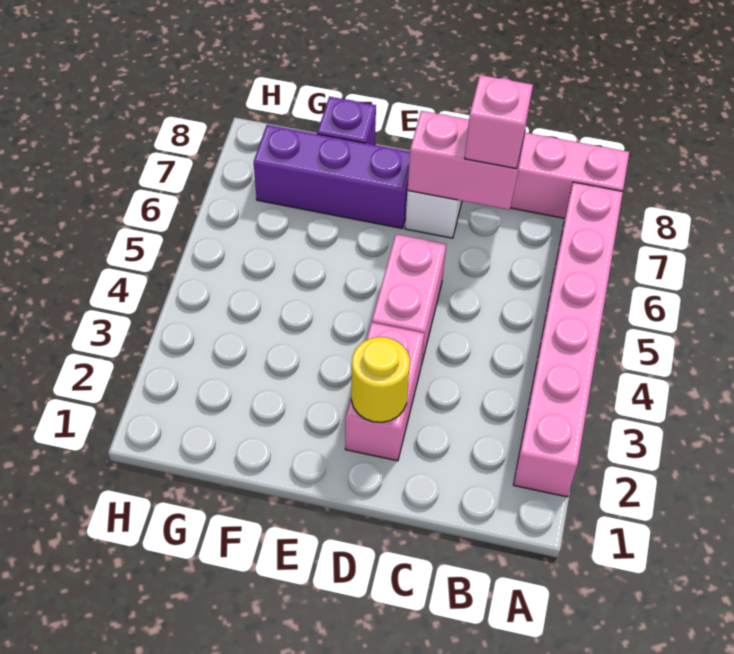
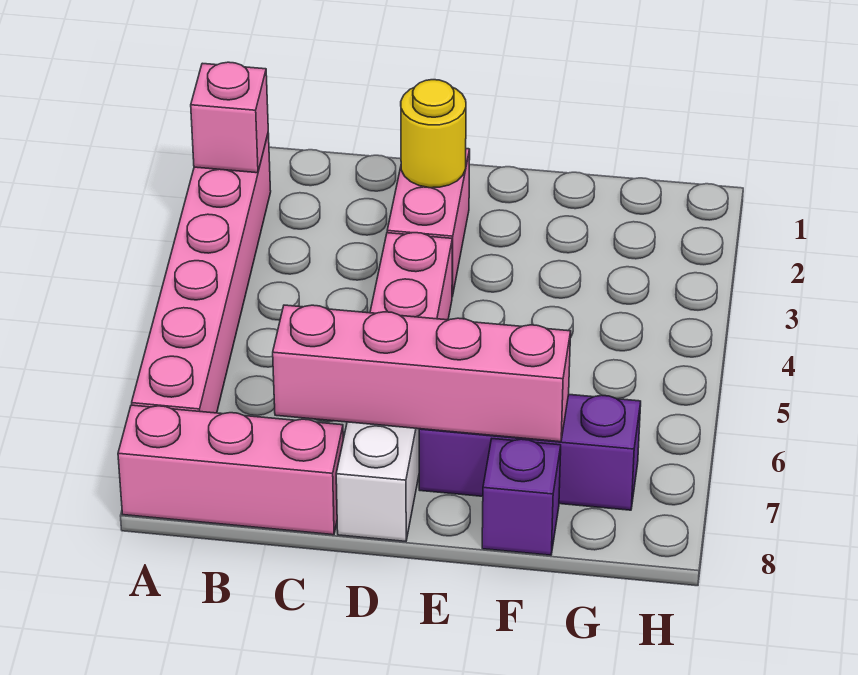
pink 1x2 brick [408,111,525,210] -> pink 1x4 brick [273,305,571,442]
pink 1x1 brick [465,75,533,169] -> pink 1x1 brick moved to [191,62,268,173]

